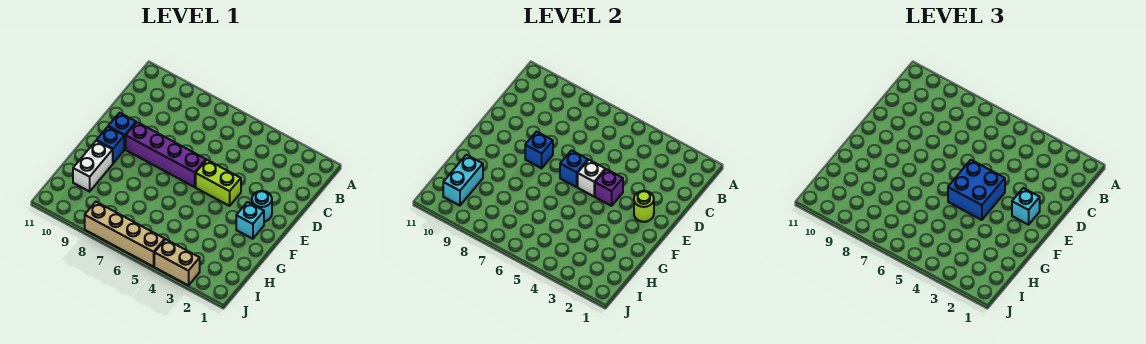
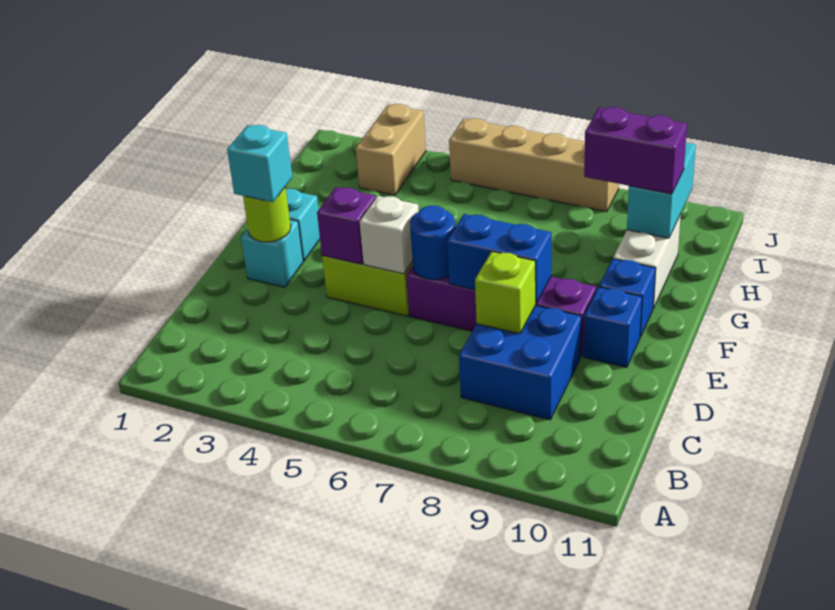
none -> lime 1x1 brick [475,252,536,334]
cyan 1x1 round brick [252,191,272,222] -> cyan 1x1 brick [241,220,303,287]
blue 2x2 brick [948,160,1005,220] -> blue 2x2 brick moved to [459,306,581,420]
blue 1x1 brick [560,150,588,187] -> blue 1x1 round brick [410,206,455,280]
blue 1x1 brick [525,132,553,168] -> blue 1x2 brick [447,214,551,303]
none -> purple 1x2 brick [584,107,687,194]
tan 1x2 brick [154,239,200,285] -> tan 1x2 brick turned to [356,104,426,195]

